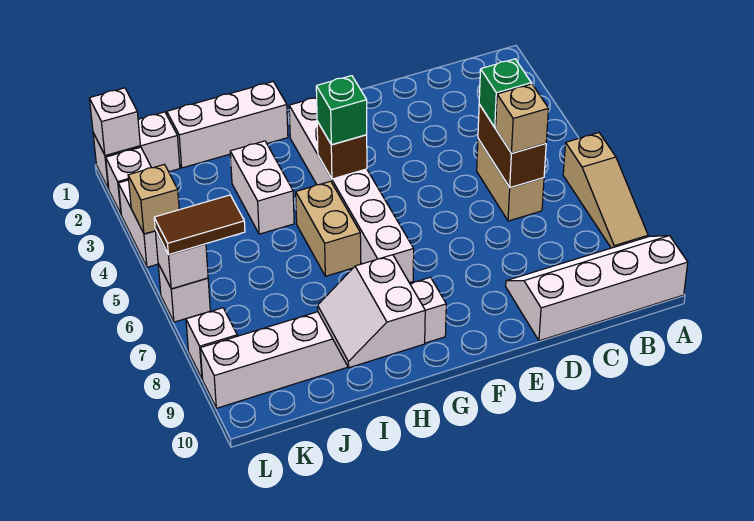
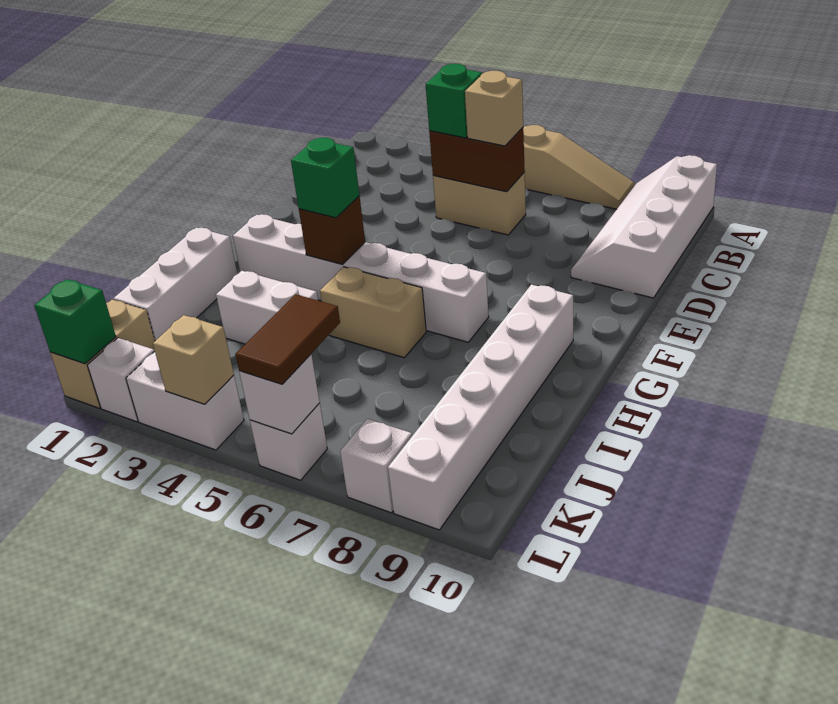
white 2x2 slope [318,255,425,368] -> none
white 1x2 brick [93,112,180,189] -> tan 1x2 brick [50,300,155,408]
white 1x1 brick [90,88,140,155] -> green 1x1 brick [34,279,116,364]

